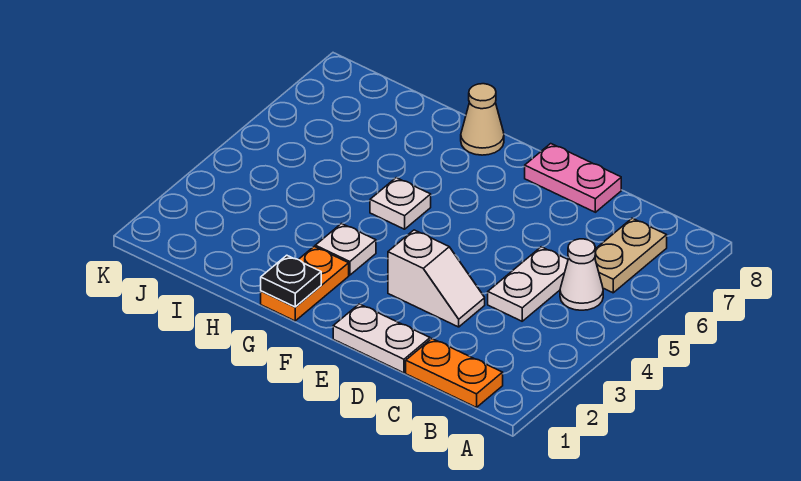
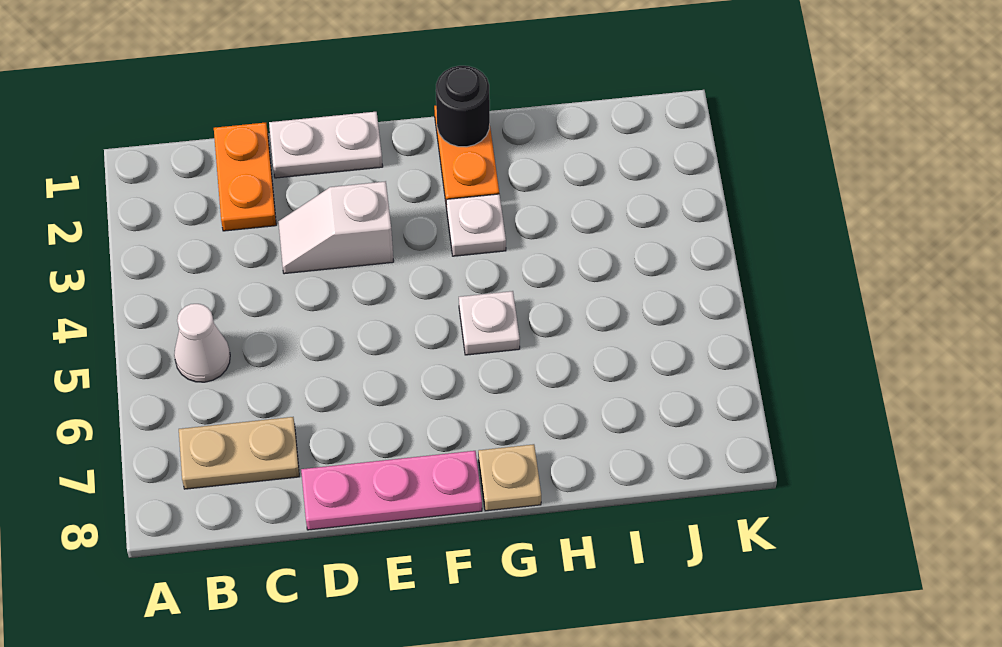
orange 1x2 plate [406,339,503,407] -> orange 1x2 plate turned to [214,123,276,231]
tan 1x2 plate [595,218,667,293] -> tan 1x2 plate turned to [179,417,299,489]
white 1x2 plate [488,247,568,321] -> none
pink 1x2 plate [525,144,621,212] -> pink 1x3 plate [301,451,482,530]
black 1x1 plate [261,255,321,307] -> black 1x1 round brick [436,66,490,147]
tan 1x1 cone [461,84,504,155] -> tan 1x1 plate [478,444,541,511]

